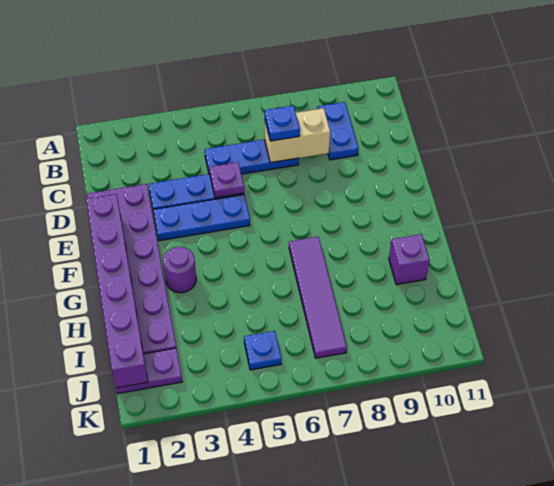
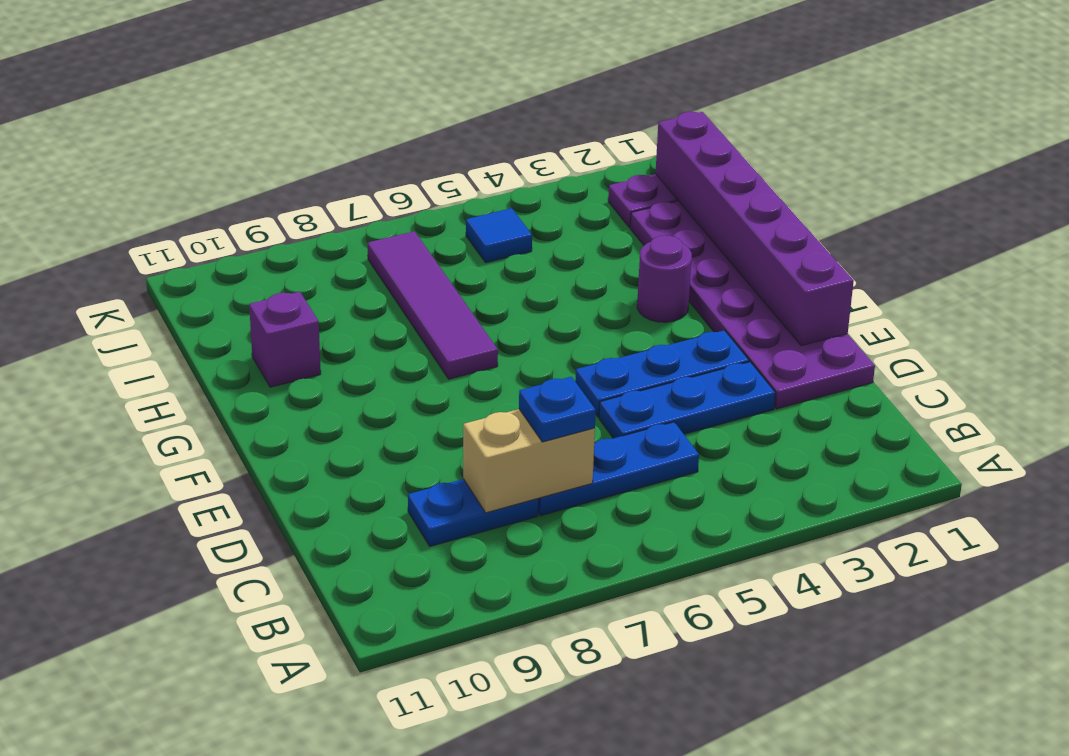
blue 1x2 plate [317,102,358,160] -> blue 1x2 plate turned to [408,479,538,546]
purple 1x1 plate [209,162,244,198] -> none
blue 1x1 plate [244,331,281,370] -> blue 1x1 tile [466,208,532,263]

